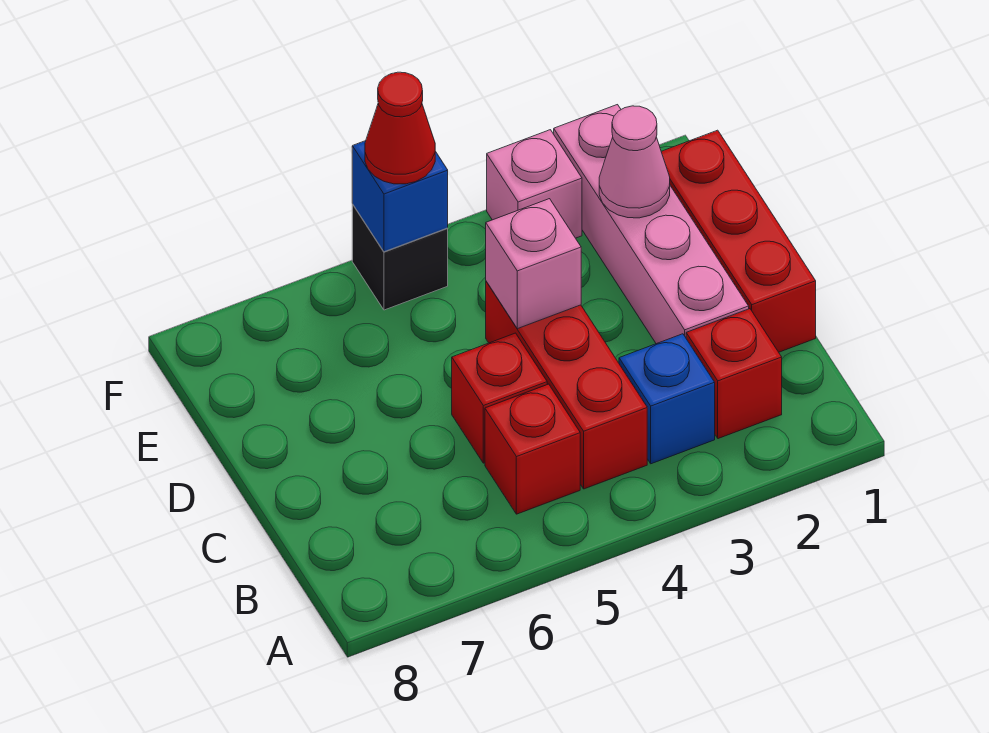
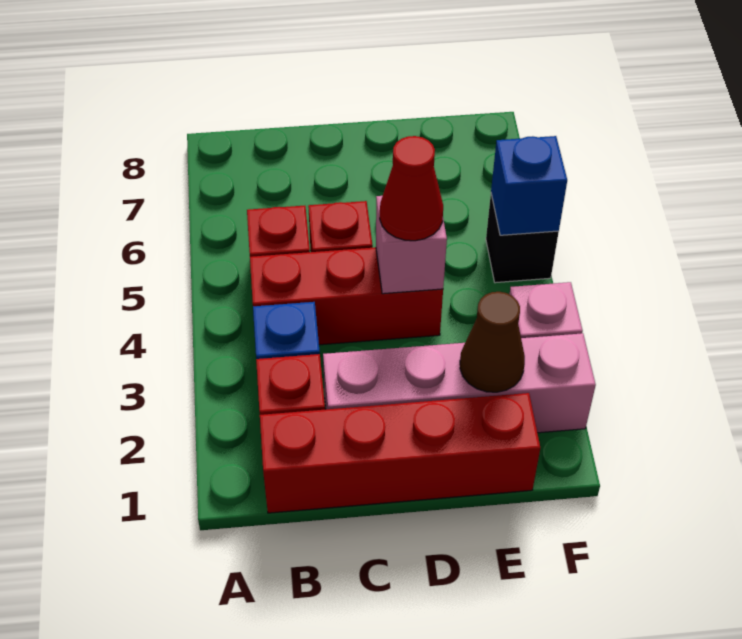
red 1x3 brick [661,130,816,352] -> red 1x4 brick [260,393,540,513]
pink 1x1 cone [599,106,670,218] -> brown 1x1 cone [460,292,525,392]
red 1x1 cone [365,72,435,184] -> red 1x1 cone moved to [380,136,443,241]

